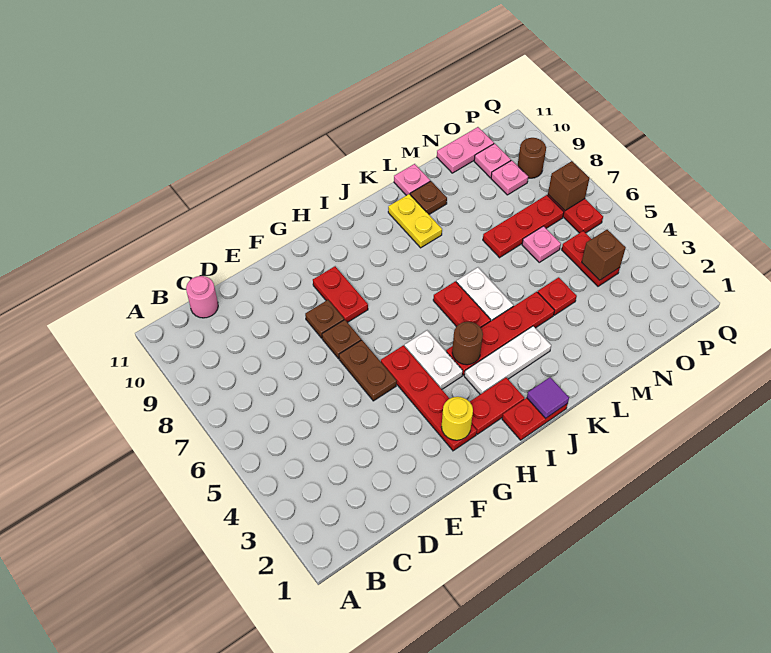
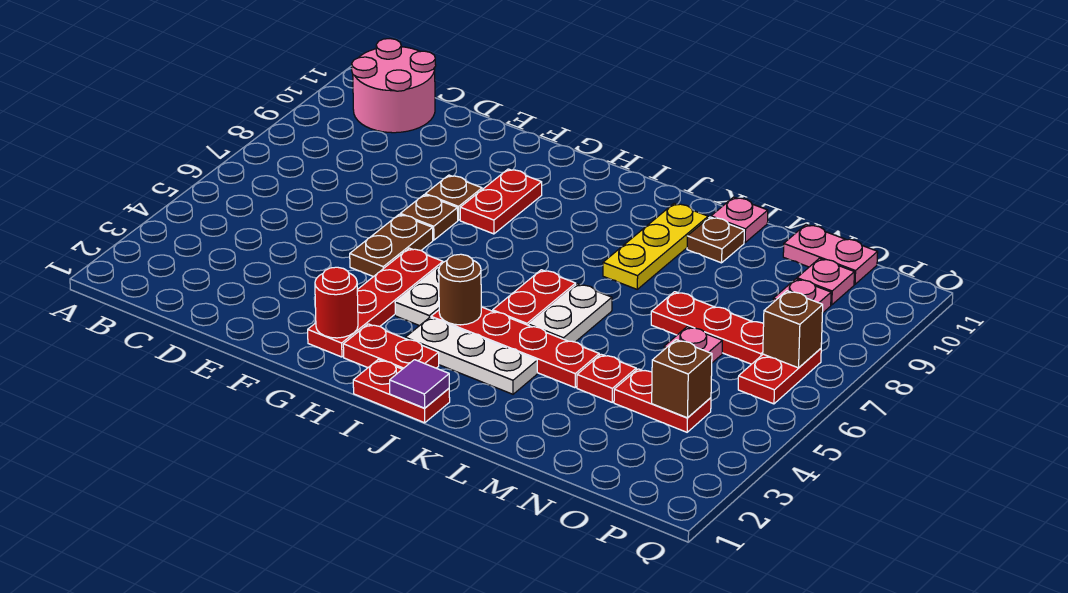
pink 1x1 round brick [186,276,218,318] -> pink 2x2 round brick [352,39,436,133]
yellow 1x1 round brick [442,397,473,440] -> red 1x1 round brick [315,267,358,338]
yellow 1x2 plate [388,194,442,248] -> yellow 1x3 plate [603,203,708,289]
red 1x2 plate [562,231,620,286] -> red 1x2 plate turned to [614,369,711,432]
brown 1x1 round brick [518,138,546,178] -> none

